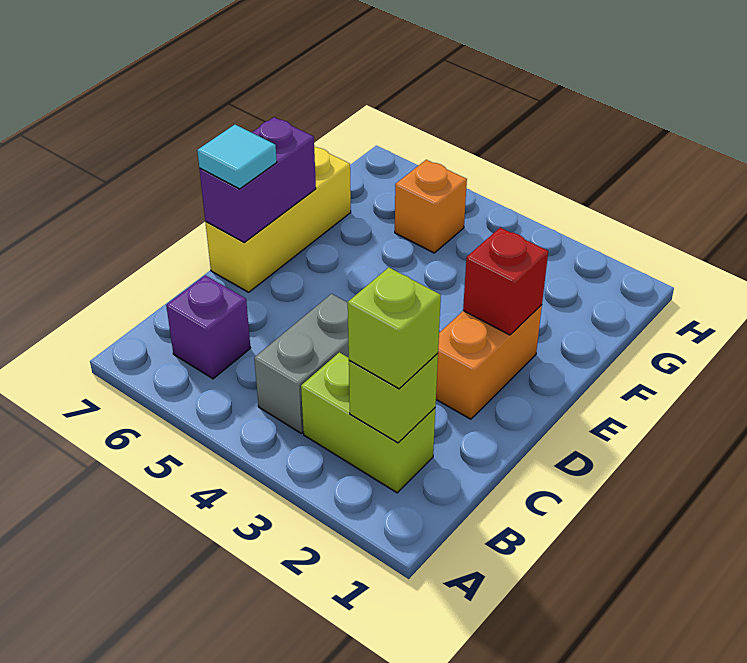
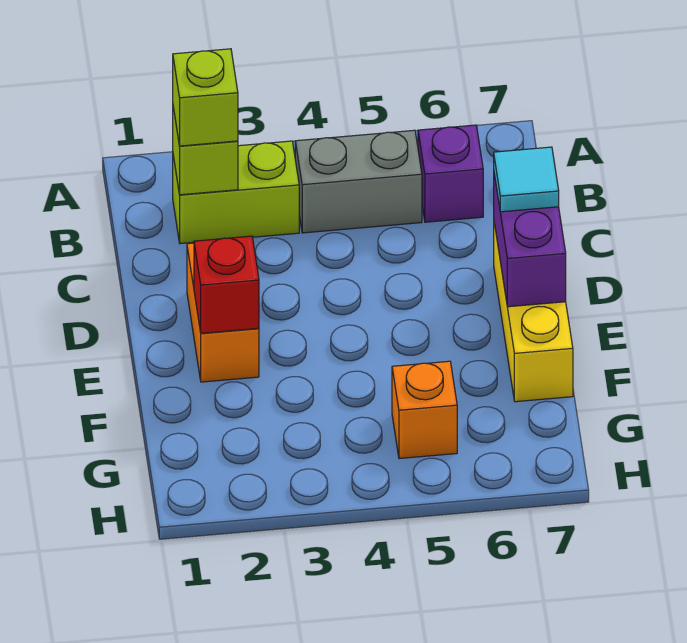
grey 1x2 brick [254,294,349,433] -> grey 1x2 brick turned to [295,130,422,233]

